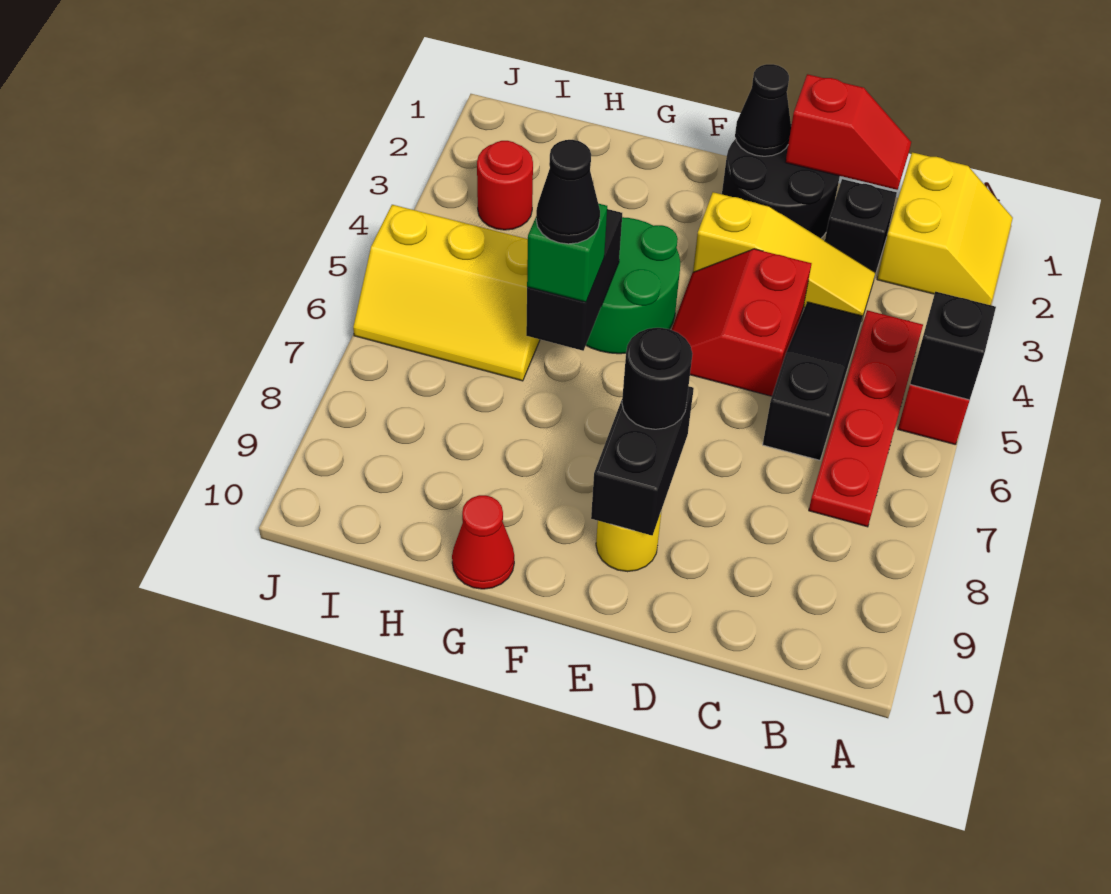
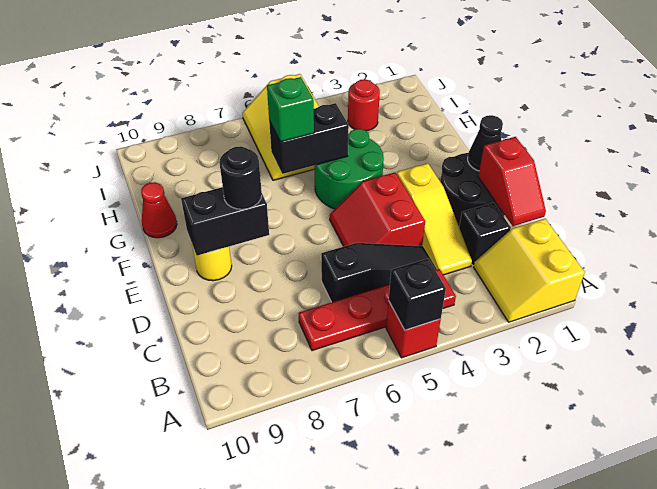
yellow 2x2 slope [877,152,1013,305] -> yellow 2x2 slope turned to [474,219,585,322]
red 2x2 slope [671,249,812,396] -> red 2x2 slope turned to [330,172,425,246]
black 1x1 cone [536,140,600,244] -> none

